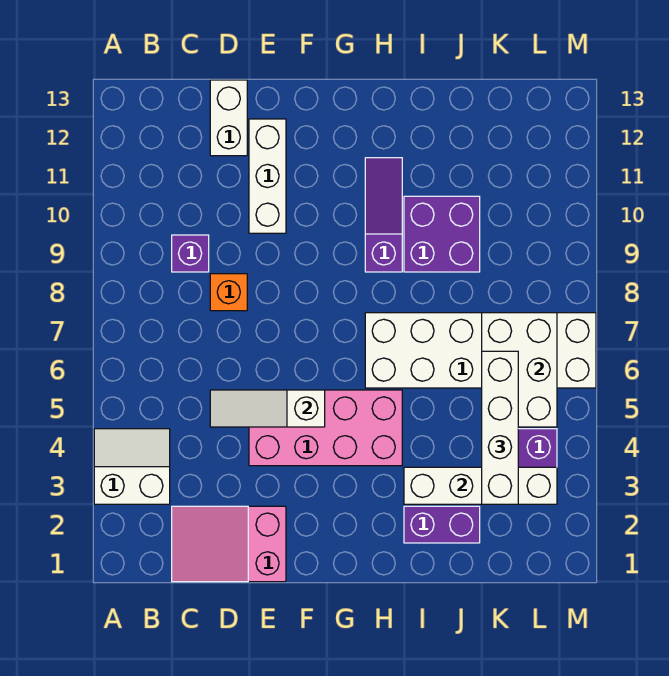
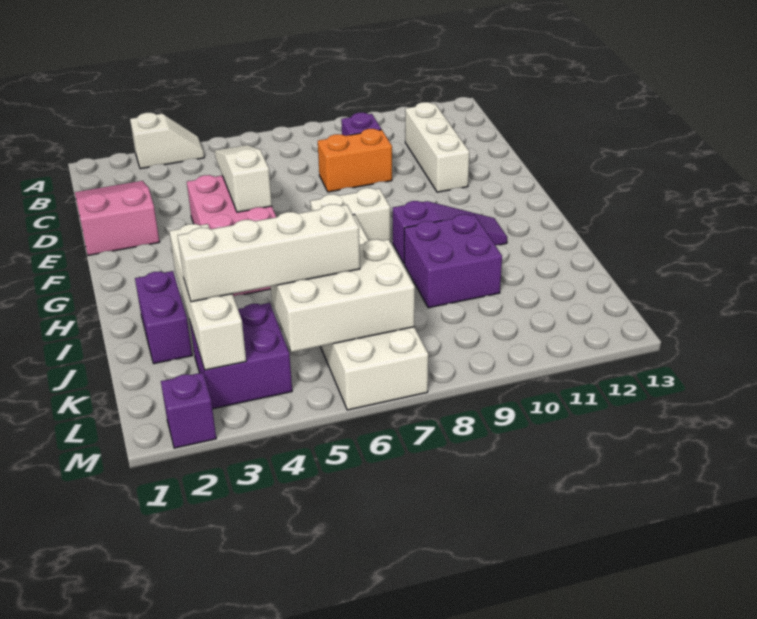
white 2x2 slope [94,429,170,504] -> white 1x2 slope [130,113,204,169]
orange 1x1 brick [210,274,247,311] -> orange 1x2 brick [318,129,392,192]
white 1x2 brick [210,80,247,156] -> white 1x2 brick moved to [310,188,391,242]
white 1x3 brick [249,119,286,233] -> white 1x3 brick turned to [405,102,469,192]
none -> purple 1x1 brick [161,372,216,448]

